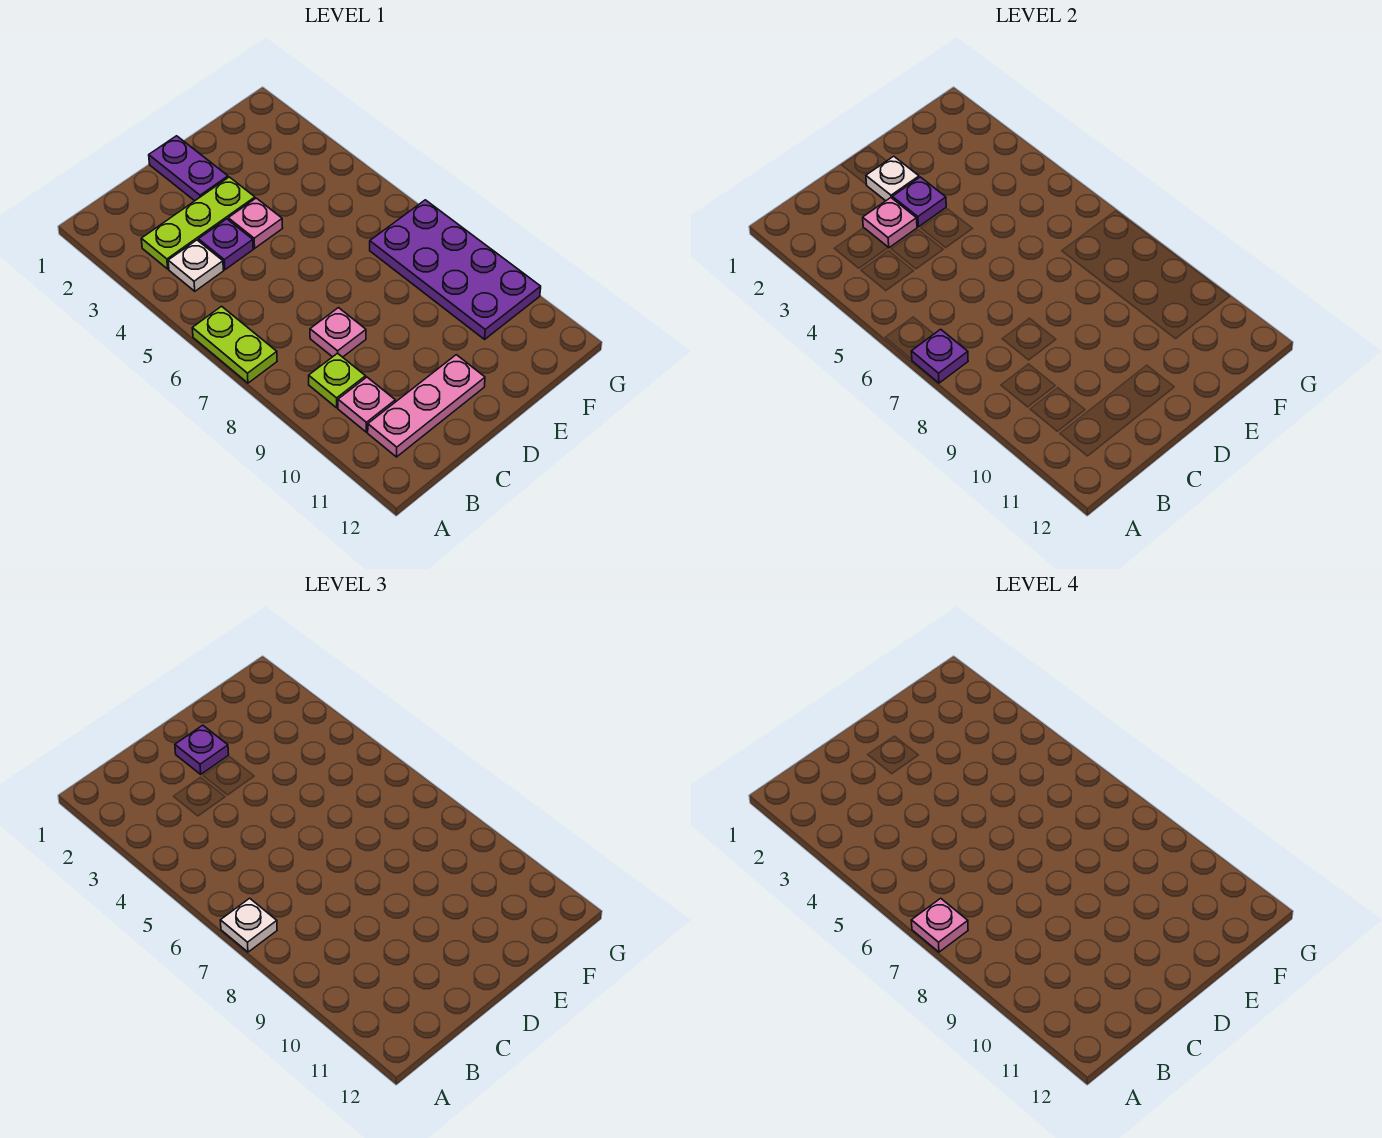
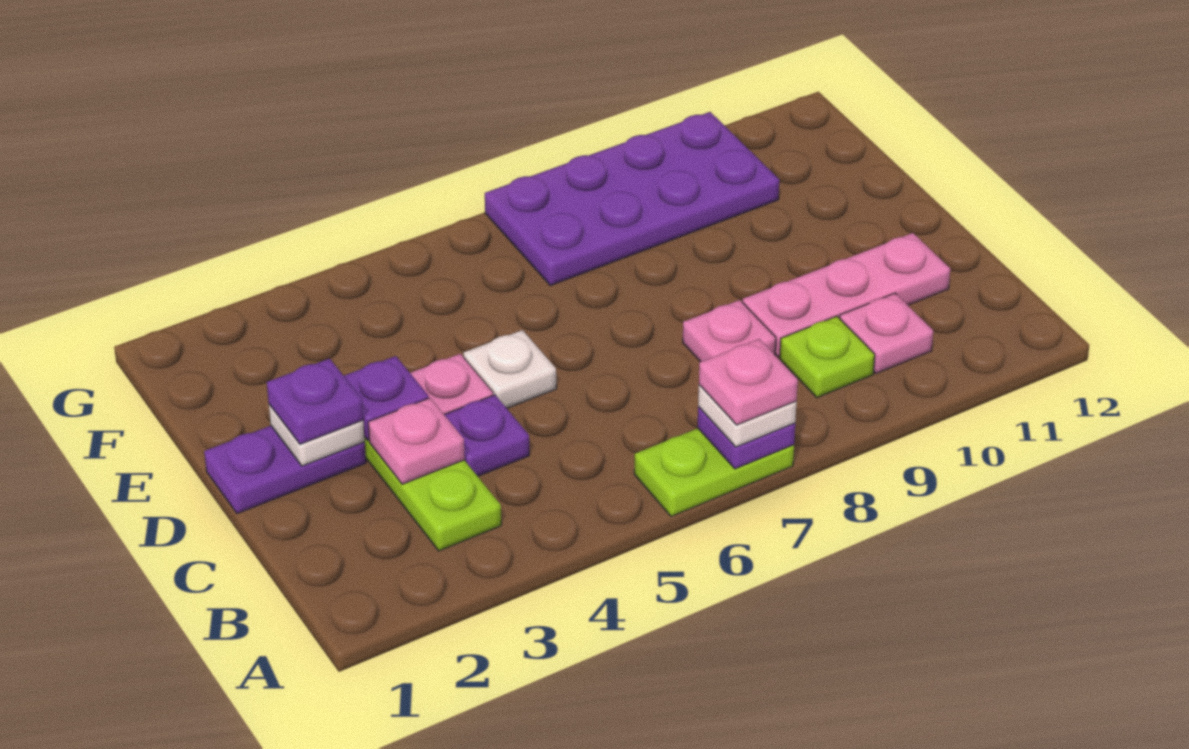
white 1x1 plate [168,240,224,291] -> white 1x1 plate moved to [463,330,556,408]
pink 1x3 plate [368,355,485,457] -> pink 1x3 plate turned to [743,233,950,357]

